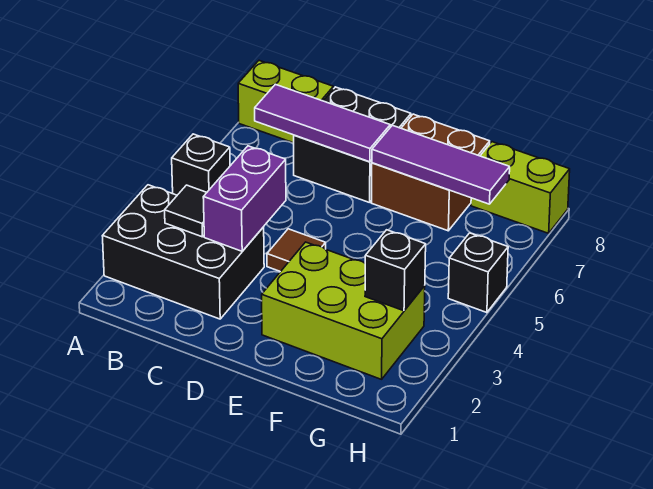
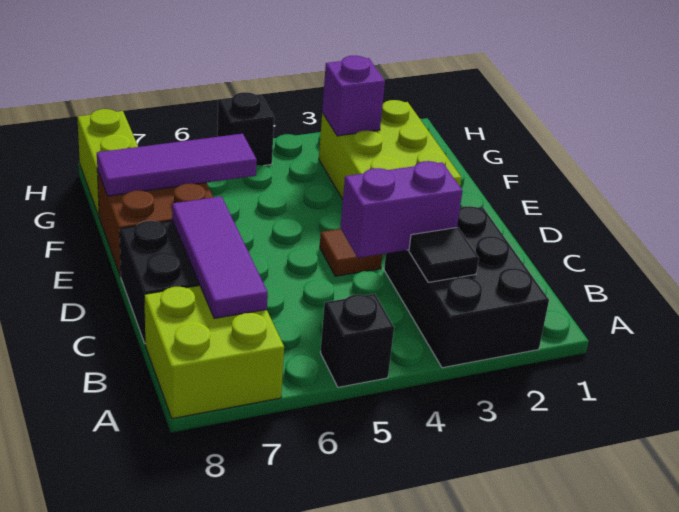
lime 1x2 brick [238,61,333,143] -> lime 2x2 brick [144,286,284,419]
purple 1x3 tile [372,125,510,204] -> purple 1x3 tile turned to [97,134,257,196]
black 1x1 brick [365,230,426,311] -> purple 1x1 brick [322,56,385,136]

